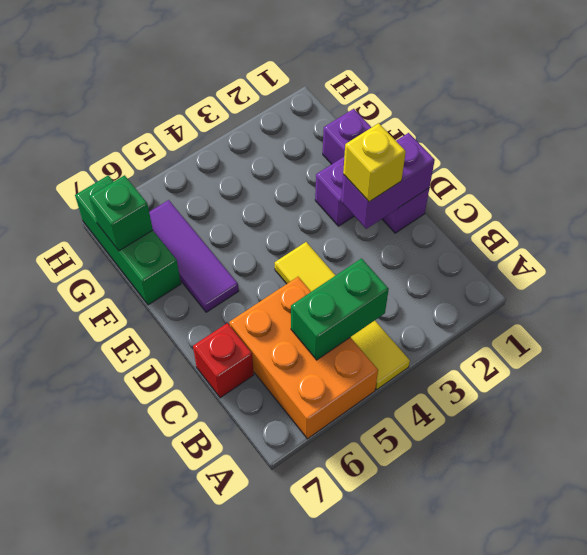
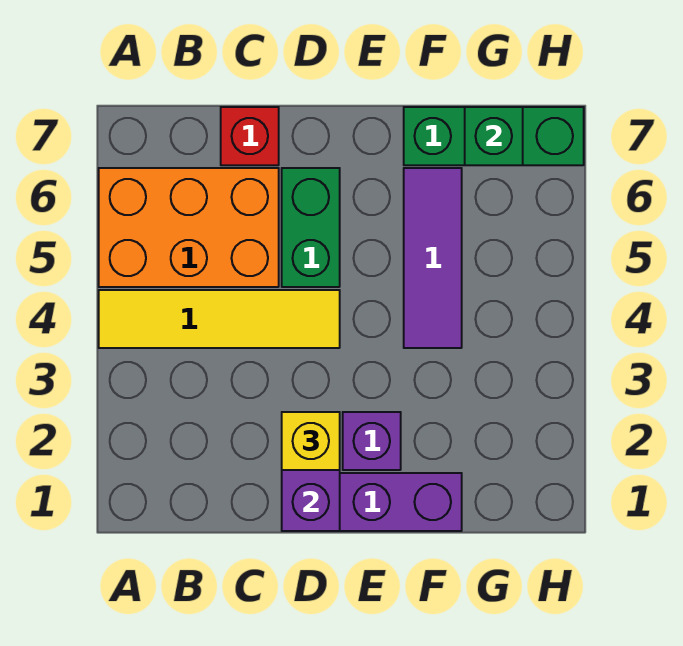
green 1x2 brick [291,259,389,360] -> green 1x2 brick moved to [282,168,340,287]
purple 1x3 tile [149,200,239,312] -> purple 1x3 tile turned to [404,168,462,348]

